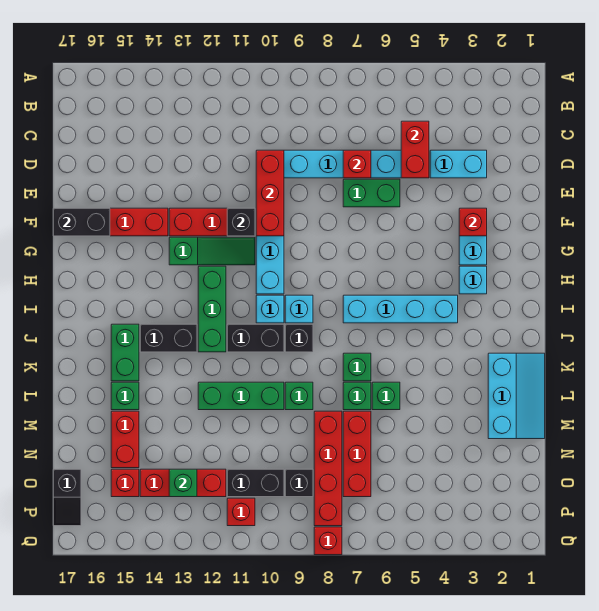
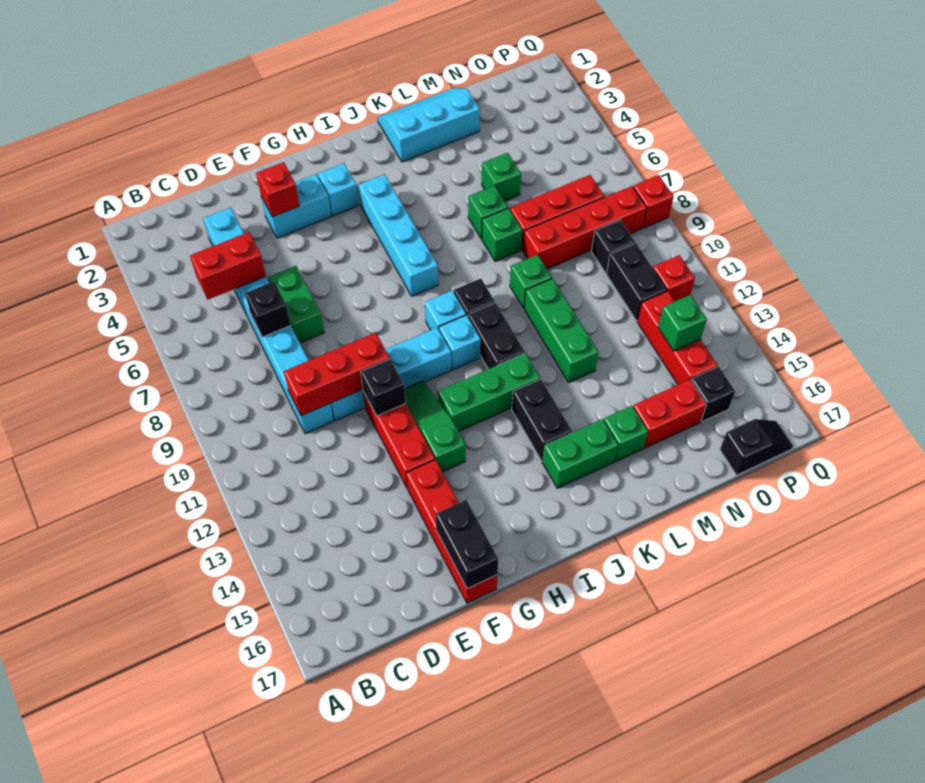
red 1x1 brick [343,150,371,178] -> black 1x1 brick [245,281,291,337]
green 1x1 brick [343,353,371,381] -> green 1x1 brick moved to [482,153,521,201]
red 1x1 brick [111,469,139,497] -> black 1x1 brick [691,367,735,422]

